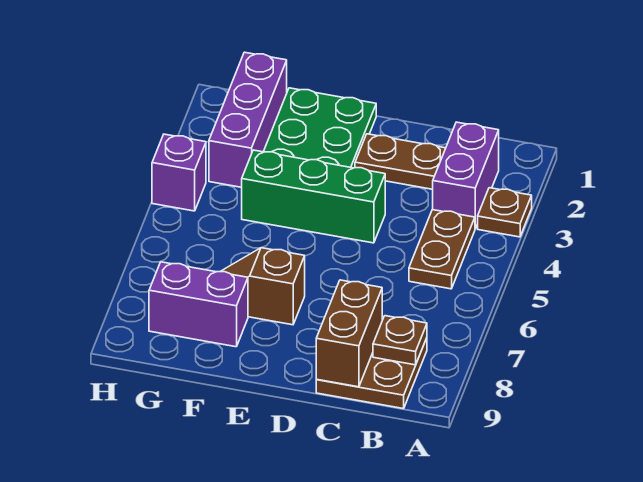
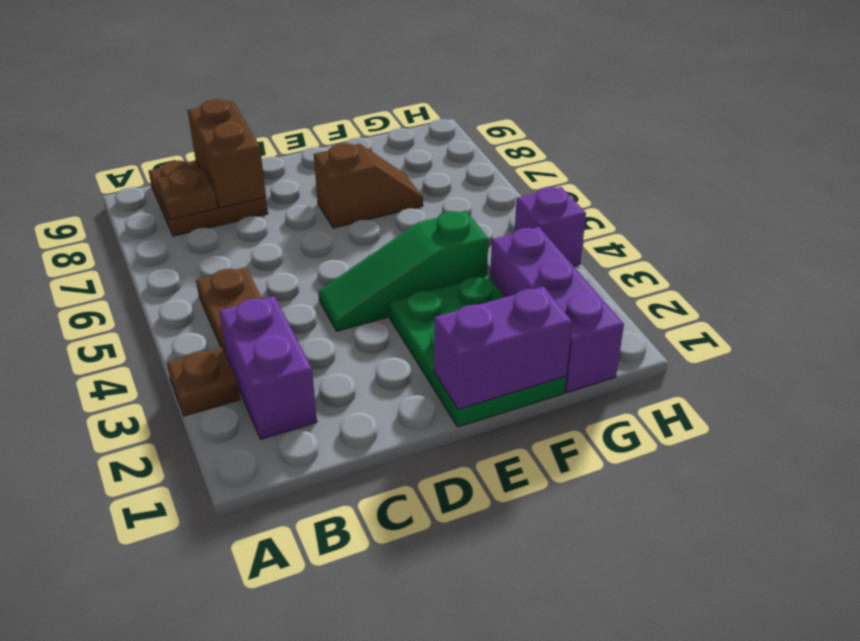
brown 1x2 plate [355,134,446,189] -> none
green 1x3 brick [242,150,385,243] -> green 1x3 slope [318,211,488,331]
purple 1x2 brick [149,262,248,347] -> purple 1x2 brick moved to [434,287,572,409]

